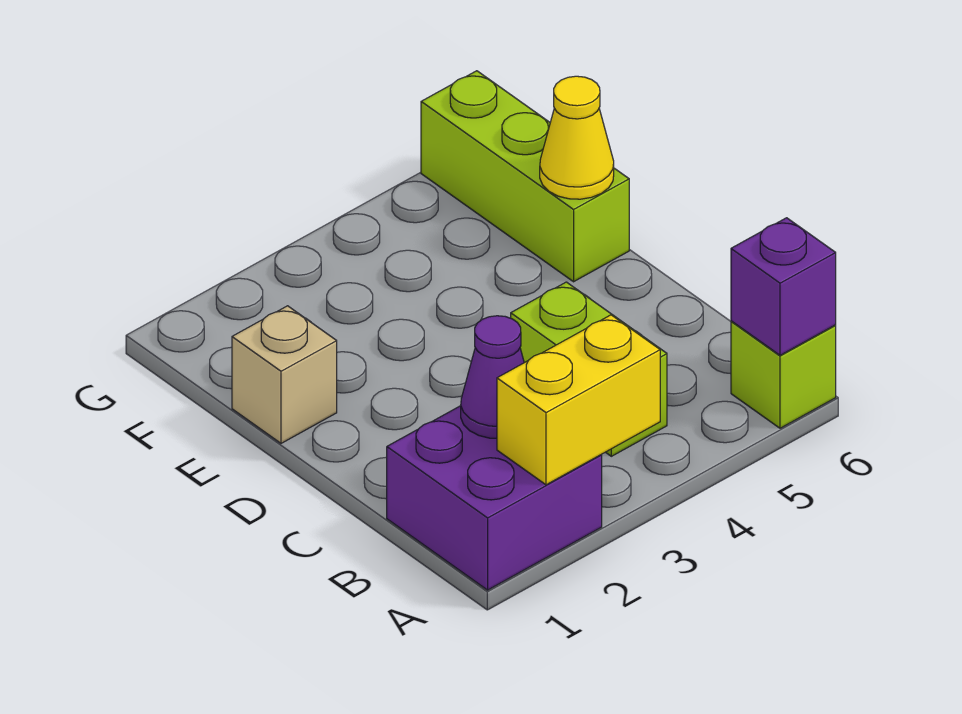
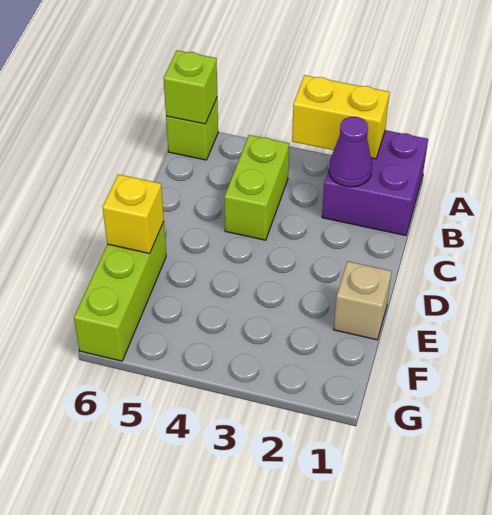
purple 1x1 brick [731,218,836,355] -> lime 1x1 brick [163,50,217,124]
yellow 1x1 cone [540,76,614,199] -> yellow 1x1 brick [103,174,164,253]

